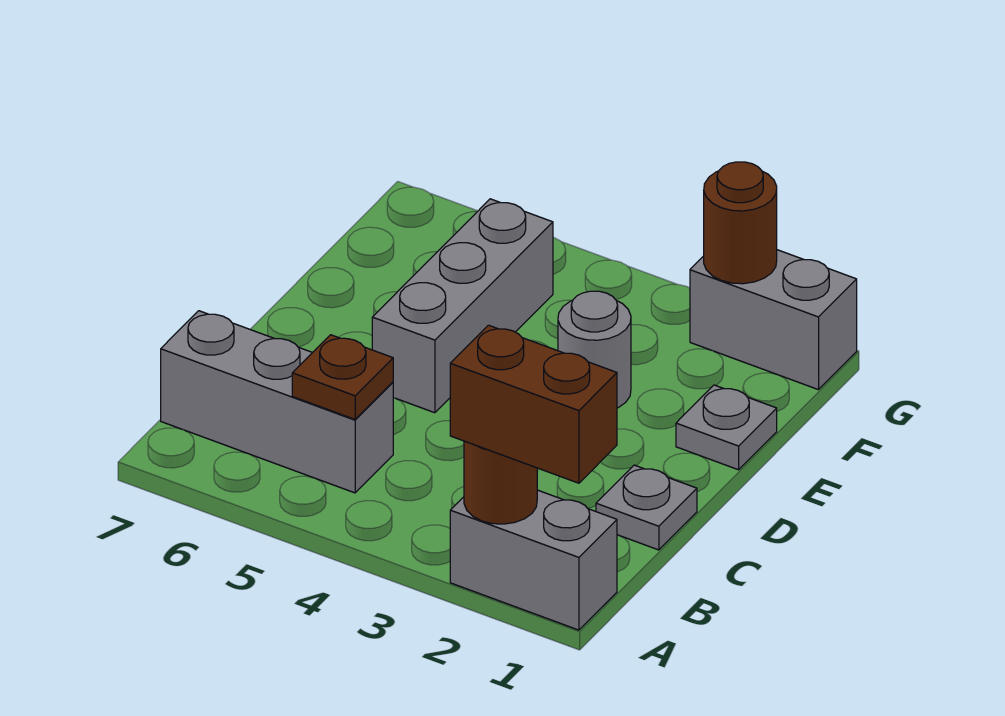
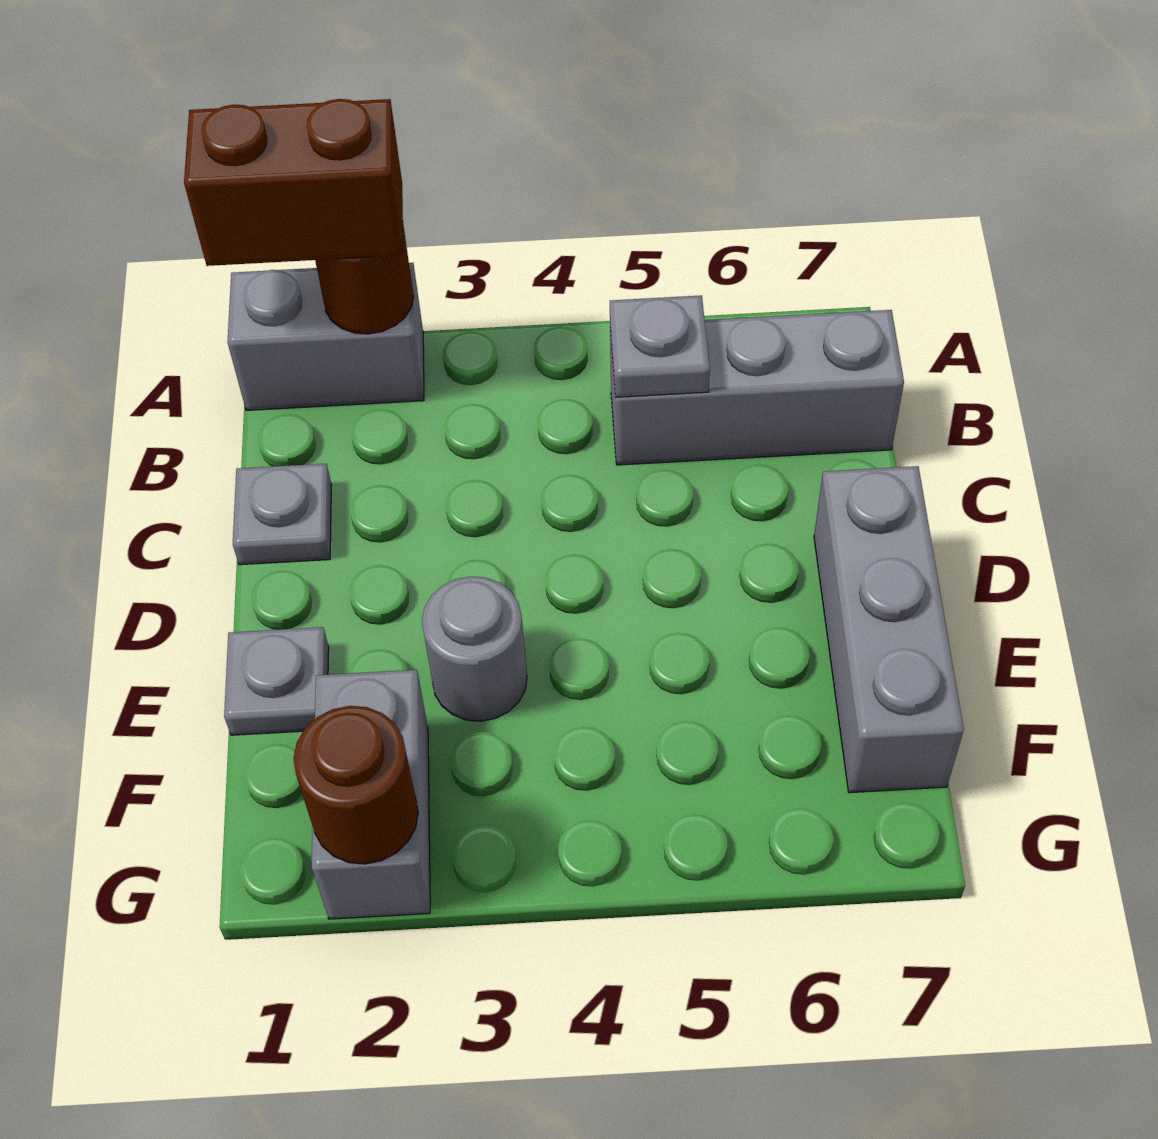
brown 1x1 plate [292,335,393,419] -> grey 1x1 plate [610,295,710,397]
grey 1x3 brick [372,199,553,413] -> grey 1x3 brick moved to [814,466,964,793]
grey 1x2 brick [690,250,857,390] -> grey 1x2 brick turned to [312,670,430,919]

